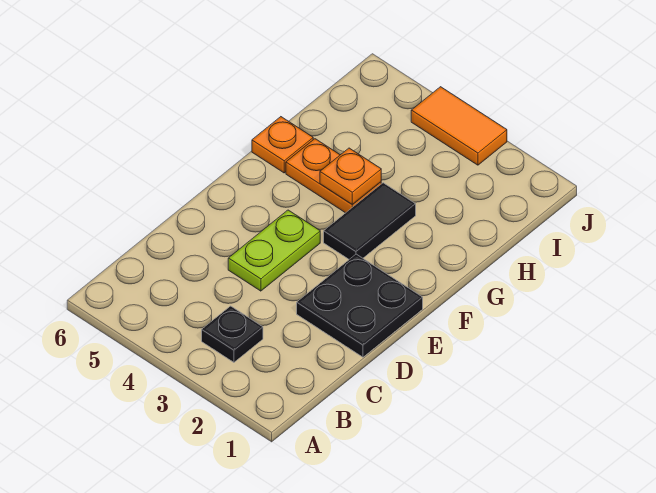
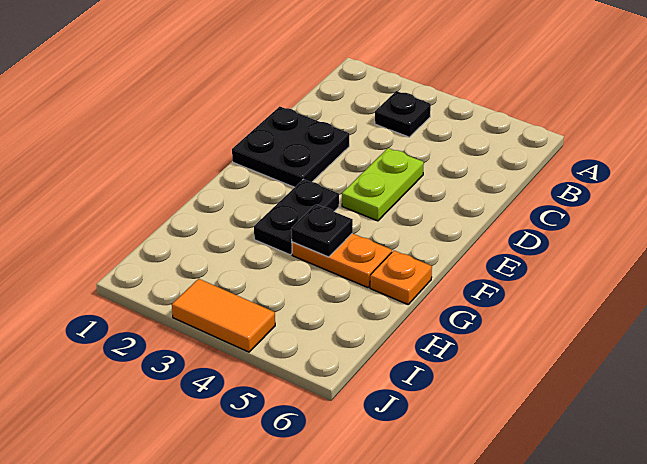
black 1x2 tile [324,183,416,259] -> black 1x2 plate [254,179,339,255]
orange 1x1 plate [320,148,381,205] -> black 1x1 plate [291,205,353,257]

